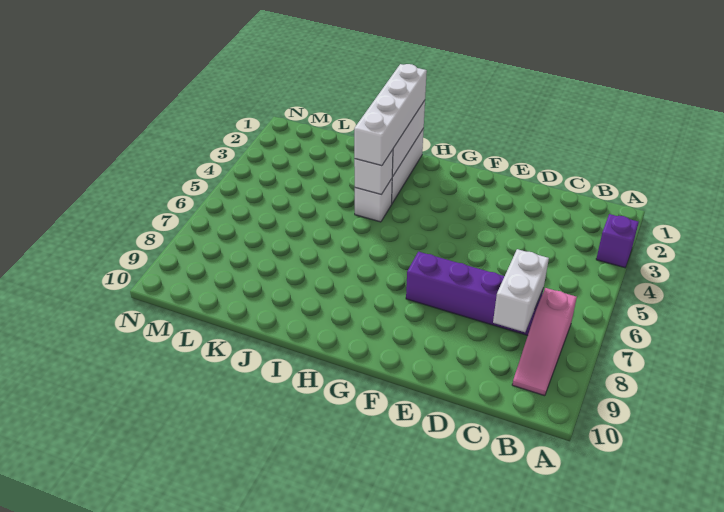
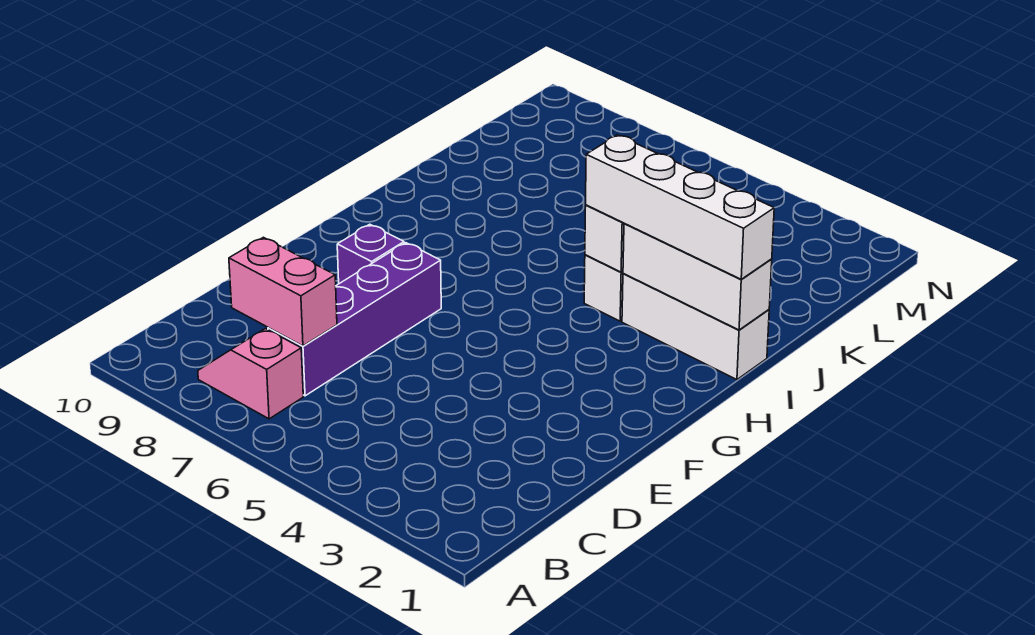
purple 1x1 brick [596,214,639,268] -> purple 1x1 brick moved to [337,224,404,284]
pink 1x3 slope [512,288,577,396] -> pink 1x2 slope [198,329,303,419]
white 1x2 brick [493,249,549,332] -> pink 1x2 brick [229,237,337,346]

